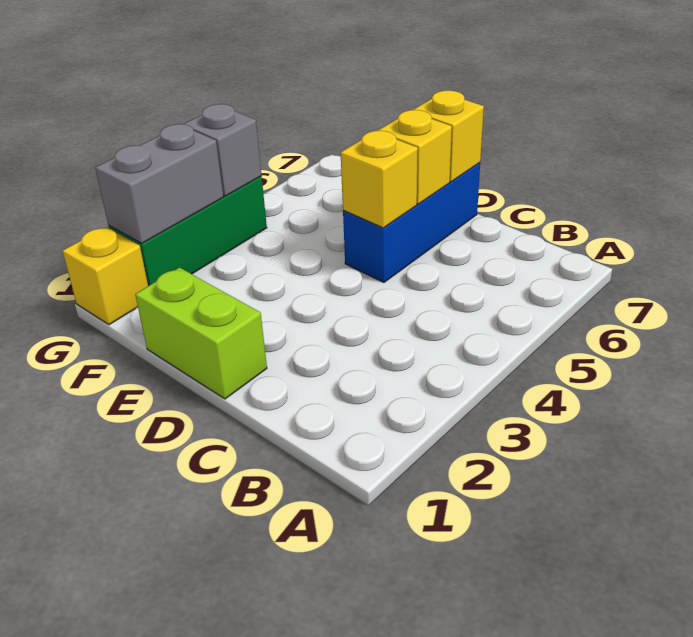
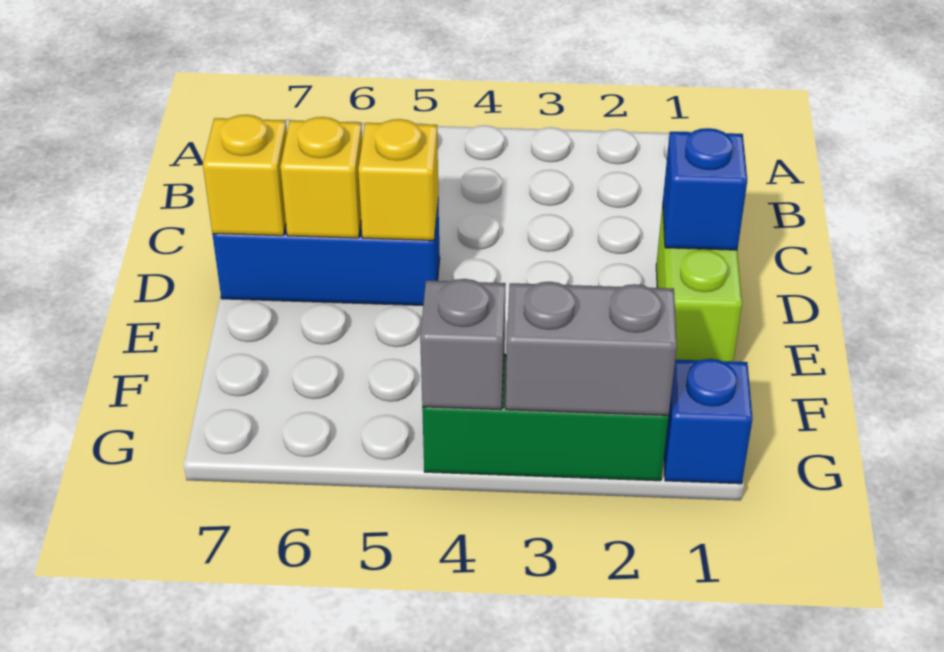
none -> blue 1x1 brick [663,128,747,250]
yellow 1x1 brick [63,227,148,325] -> blue 1x1 brick [664,359,753,484]

